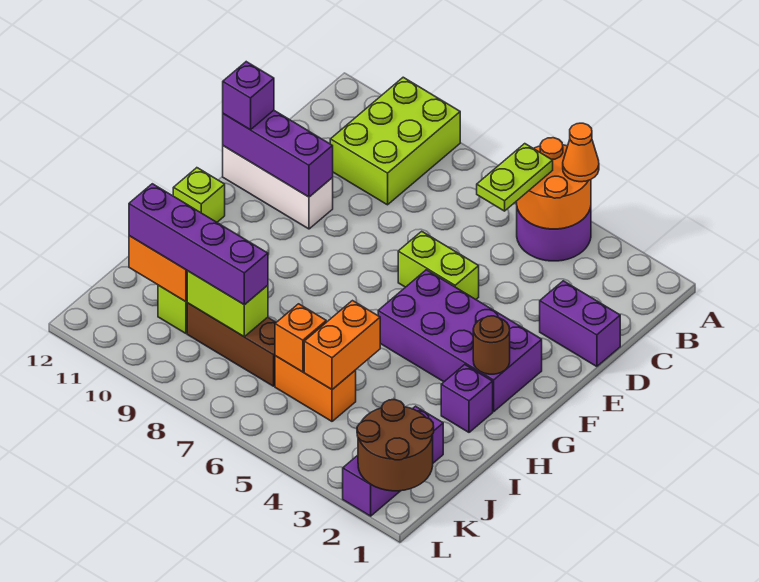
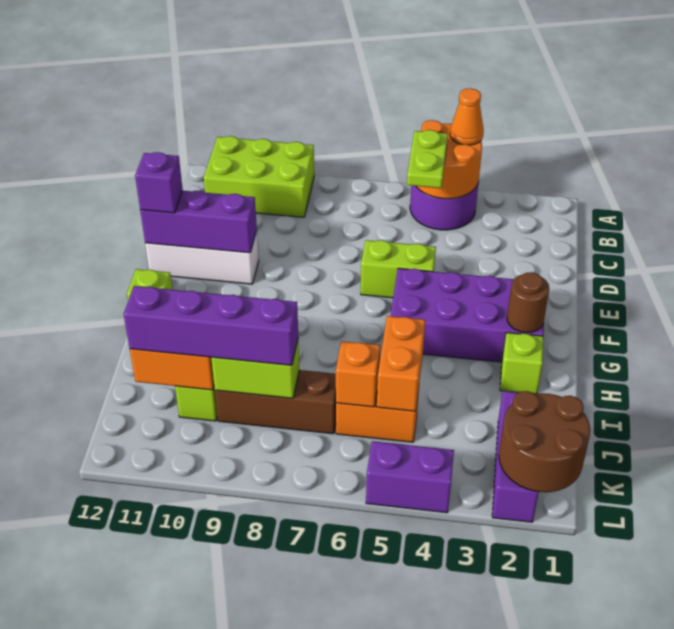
lime 2x3 brick [330,77,460,205] -> lime 2x3 brick turned to [204,136,314,217]
purple 1x2 brick [540,281,620,367] -> purple 1x2 brick moved to [366,441,454,513]
purple 1x1 brick [441,365,493,432] -> lime 1x1 brick [500,332,543,394]

